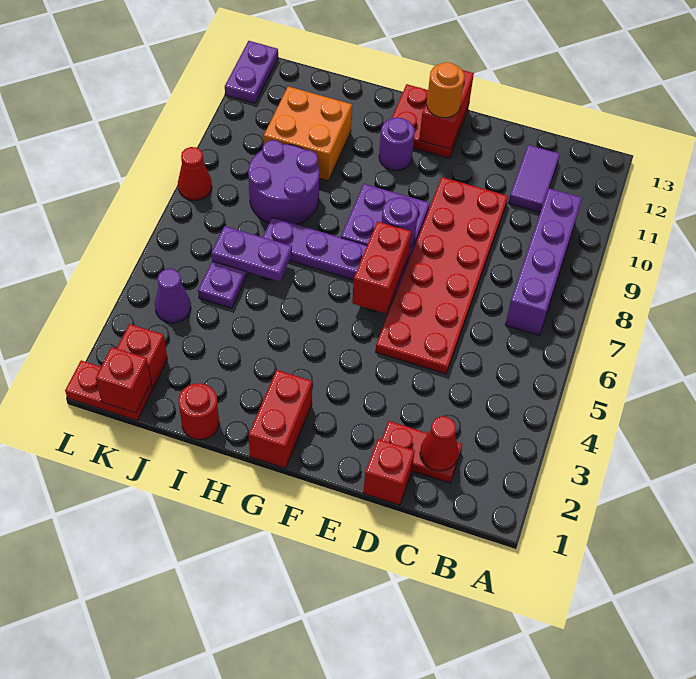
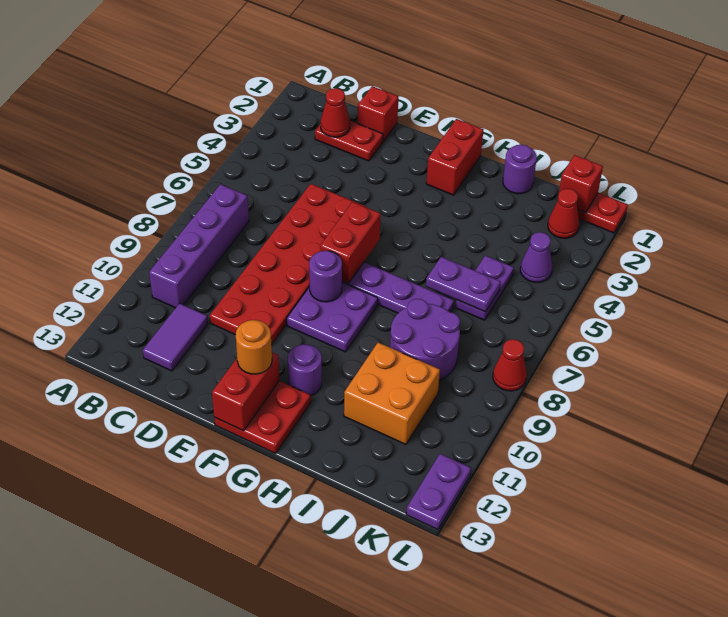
red 1x1 round brick [178,383,219,440] -> purple 1x1 round brick [503,144,537,194]
red 1x1 brick [117,324,167,388] -> red 1x1 cone [548,189,579,238]

